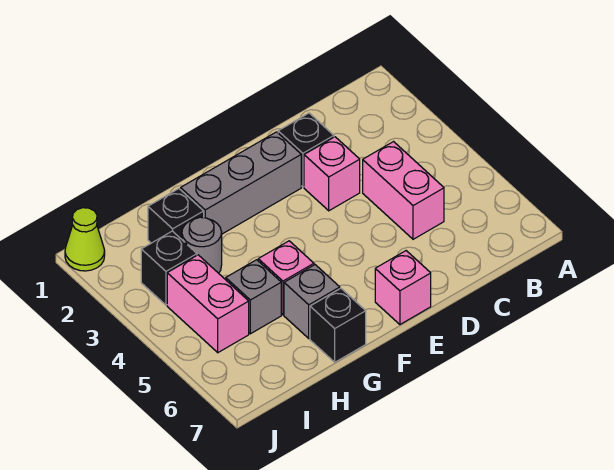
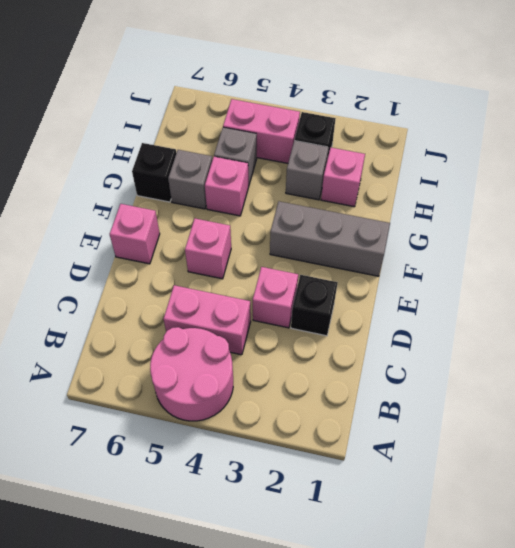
none -> pink 2x2 round brick [150,327,233,421]
grey 1x3 brick [181,132,301,234] -> grey 1x3 brick turned to [270,201,390,276]
none -> pink 1x1 brick [185,219,231,279]
black 1x1 brick [148,189,204,243] -> pink 1x1 brick [321,148,365,207]
grey 1x1 round brick [182,217,222,273] -> grey 1x1 brick [286,141,329,200]
lime 1x1 cone [65,208,105,271] -> none

